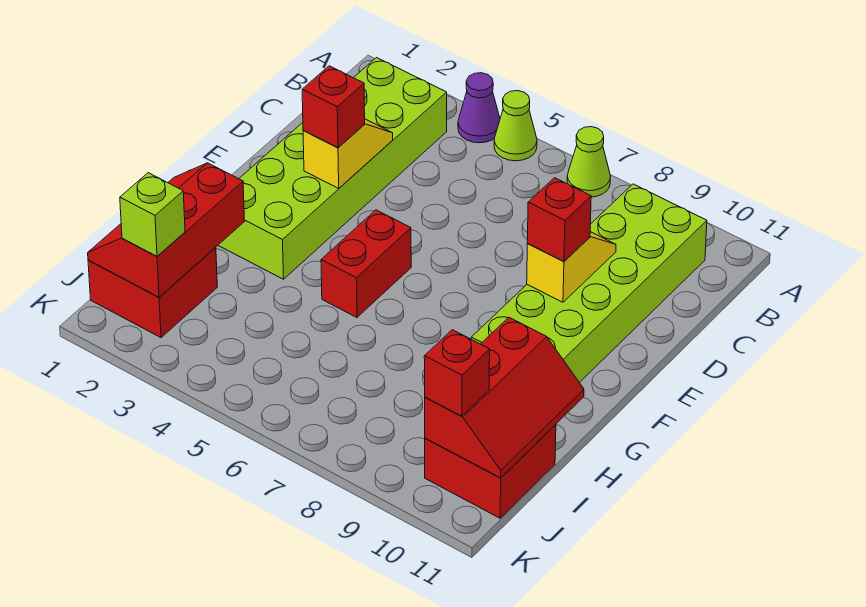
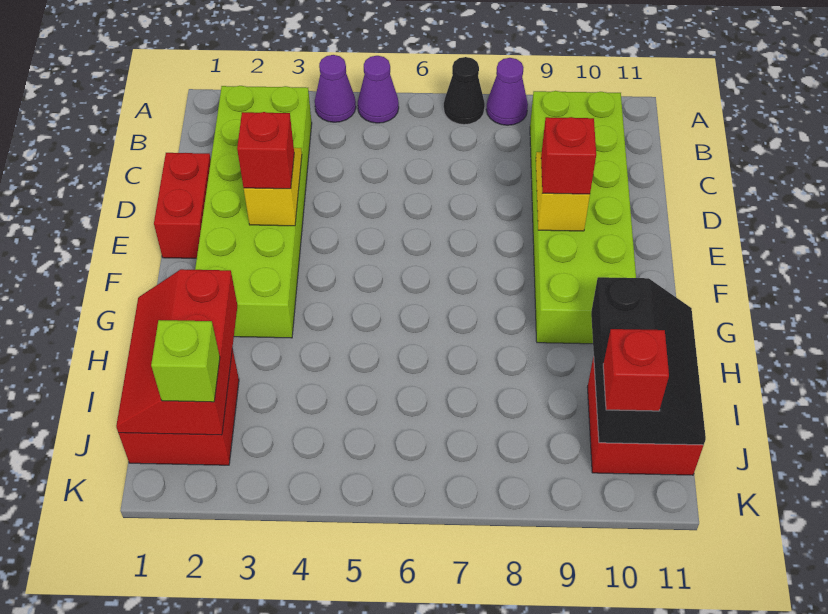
lime 1x1 cone [494,91,537,161] -> purple 1x1 cone [358,56,399,123]
lime 1x1 cone [567,127,611,197] -> black 1x1 cone [444,57,485,125]
none -> purple 1x1 cone [486,58,528,125]
red 1x2 brick [321,210,411,317] -> red 1x2 brick moved to [154,153,211,258]
red 2x3 slope [425,317,584,478] -> black 2x3 slope [591,277,706,445]

